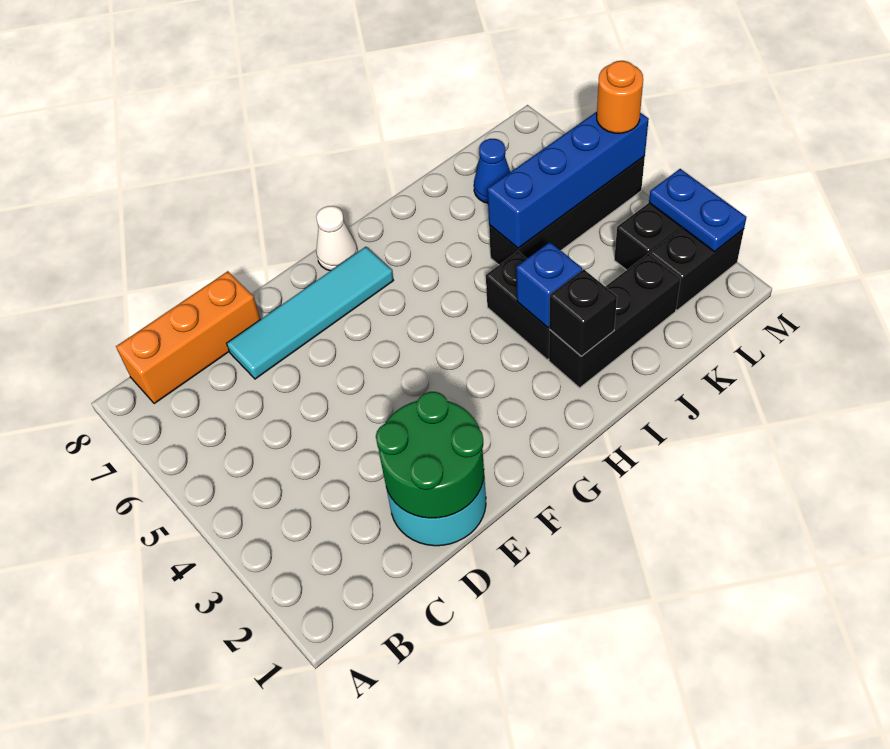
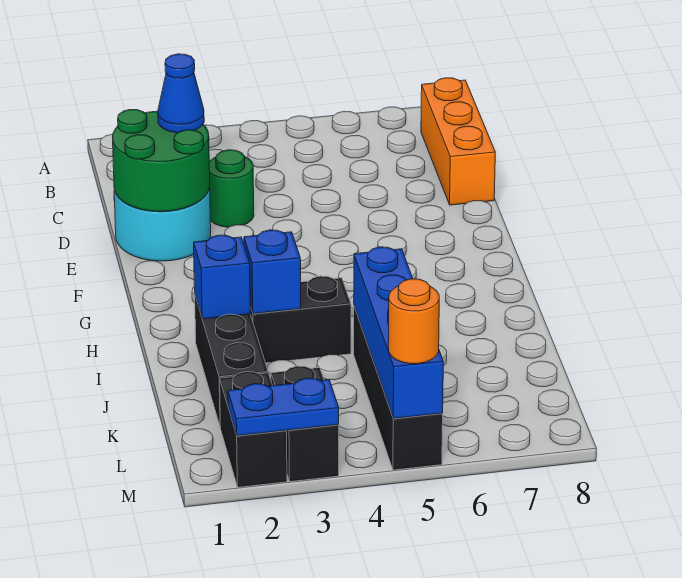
none -> green 1x1 round brick [209,150,254,227]
cyan 1x4 tile [227,247,394,379] -> none
white 1x1 cone [316,206,358,271] -> none
black 1x1 brick [549,269,617,356] -> blue 1x1 brick [194,235,250,319]
blue 1x1 cone [474,139,510,203] -> blue 1x1 cone moved to [158,54,204,133]

